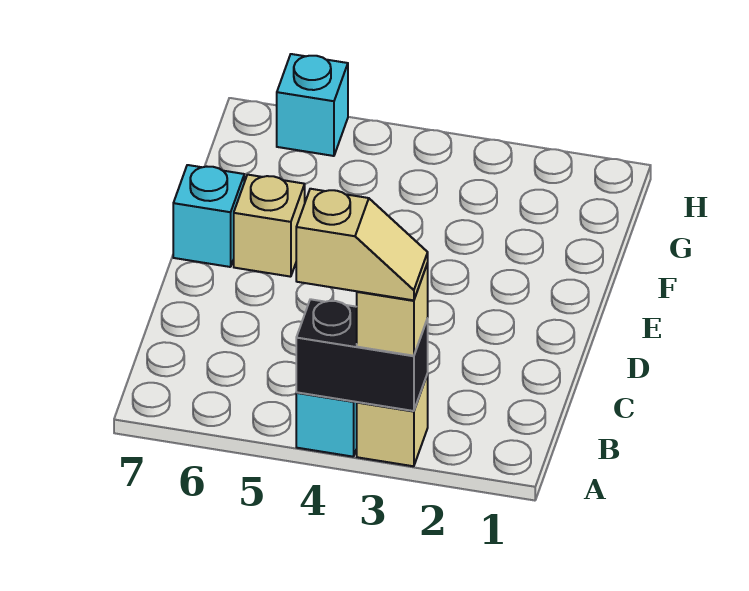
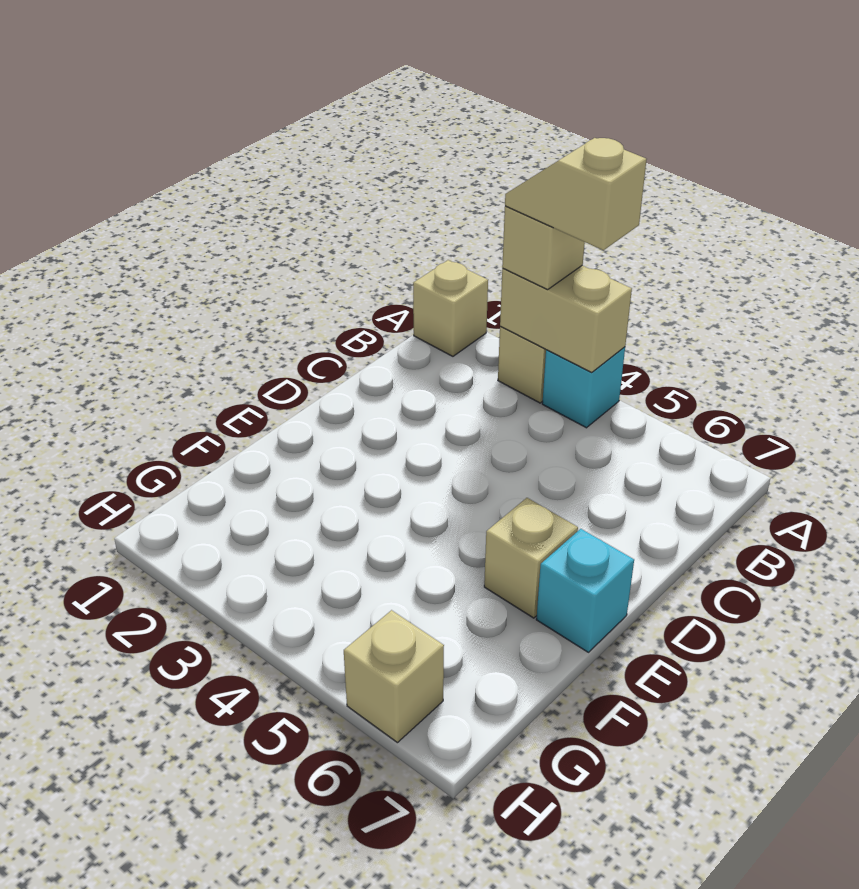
none -> tan 1x1 brick [413,260,488,356]
black 1x2 brick [296,299,428,411] -> tan 1x2 brick [500,266,632,372]
cyan 1x1 brick [277,54,348,156] -> tan 1x1 brick [344,610,444,743]

